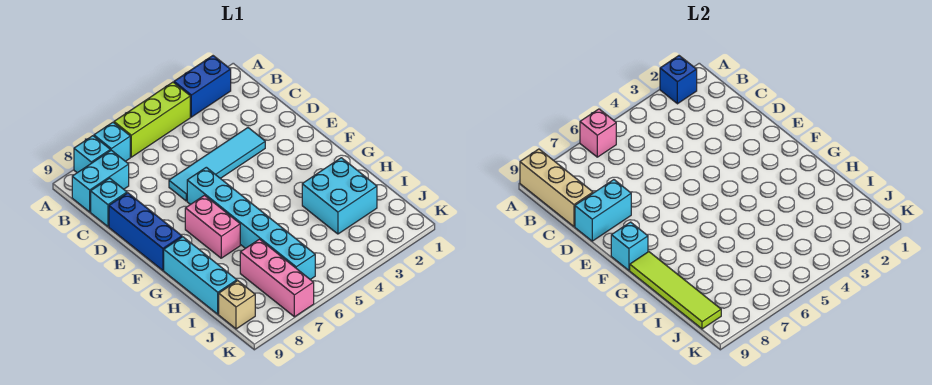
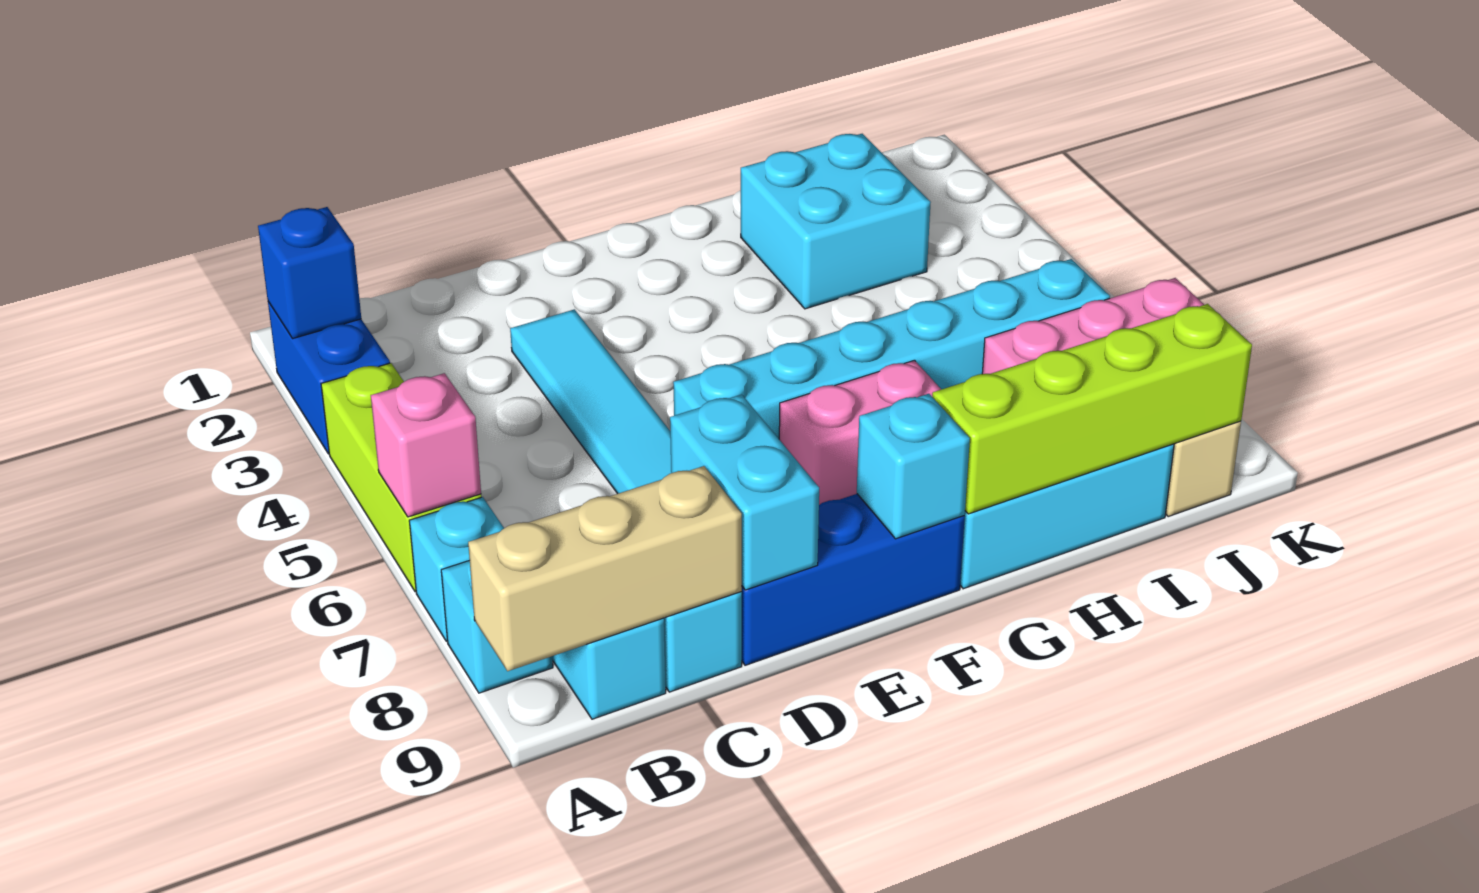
lime 1x4 tile [630,252,721,329] -> lime 1x4 brick [932,304,1252,514]

